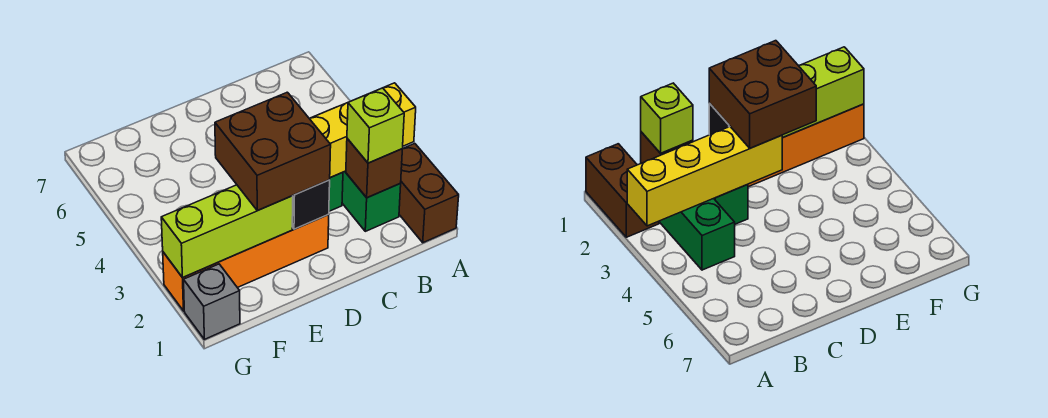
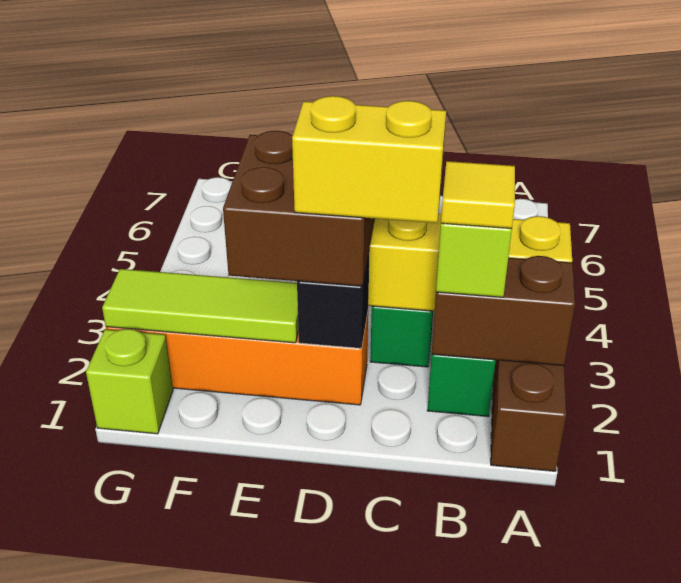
brown 1x1 brick [346,139,402,198] -> brown 1x2 brick [432,256,575,366]
none -> yellow 1x1 tile [441,161,515,229]
none -> yellow 1x2 brick [292,96,446,223]
lime 1x3 brick [161,185,293,278] -> lime 1x3 tile [102,269,298,343]
grey 1x1 brick [184,264,240,339] -> lime 1x1 brick [86,329,173,434]

